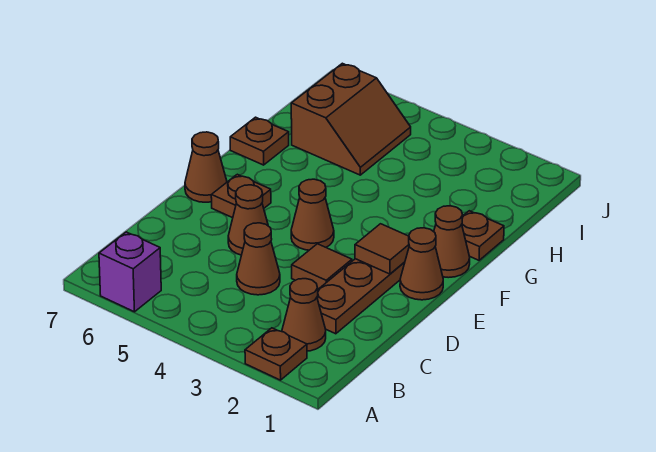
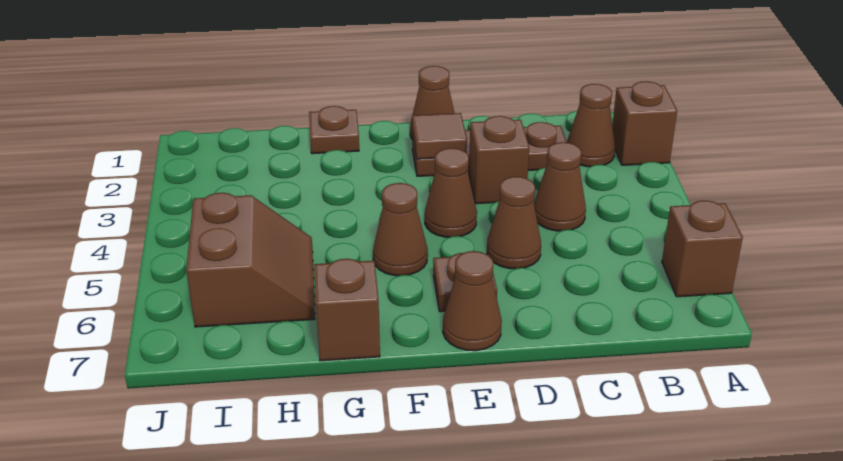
brown 1x1 plate [245,328,307,380] -> brown 1x1 brick [612,81,677,165]
purple 1x1 brick [99,232,161,312] -> brown 1x1 brick [662,201,743,297]
brown 1x1 tile [292,244,352,289] -> brown 1x1 brick [469,116,529,204]
brown 1x1 cone [434,206,470,278] -> brown 1x1 cone moved to [373,183,428,276]
brown 1x1 plate [230,117,289,165] -> brown 1x1 brick [314,259,380,361]
brown 2x2 slope [291,63,411,175] -> brown 2x2 slope turned to [186,193,315,327]

